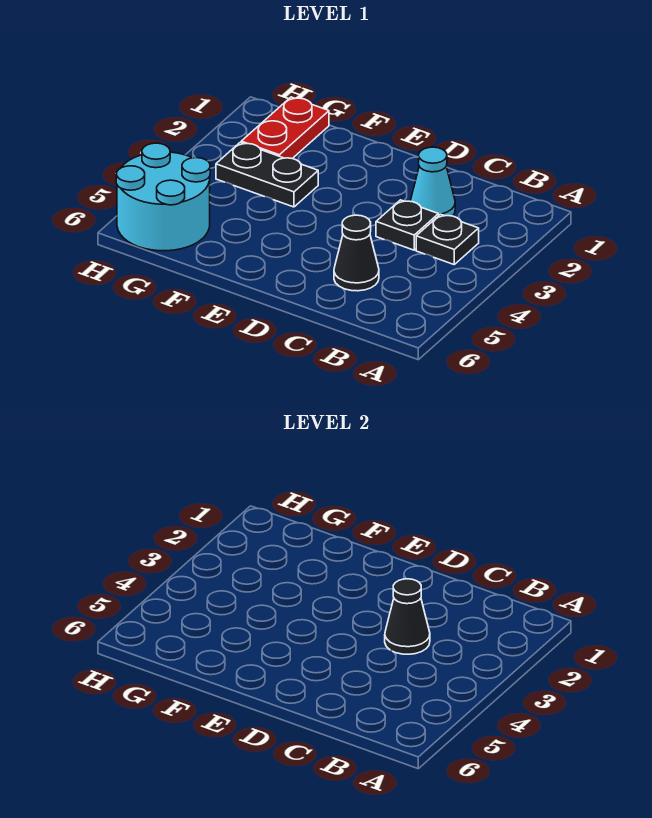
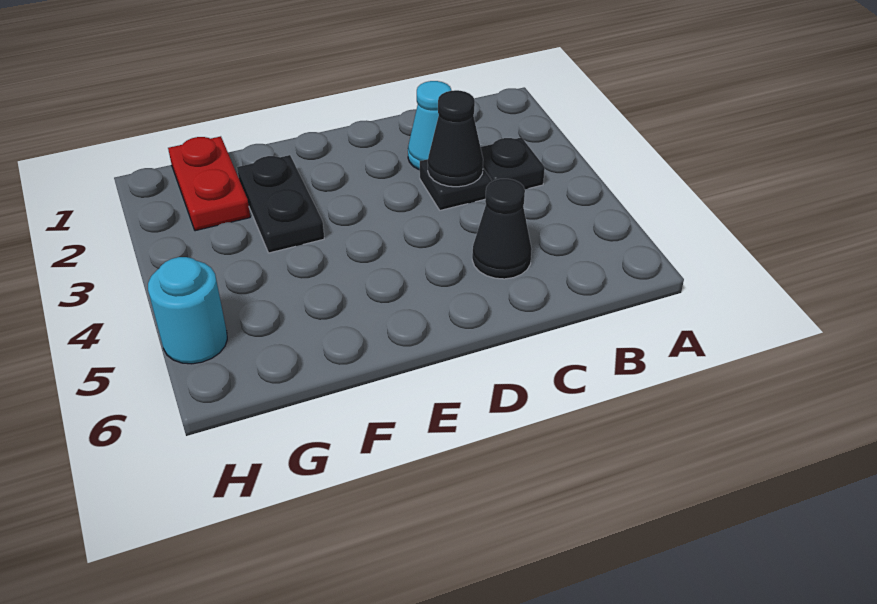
black 1x2 plate [216,142,318,207] -> black 1x2 plate turned to [237,155,324,253]
cyan 2x2 round brick [116,143,210,251] -> cyan 1x1 round brick [148,257,227,364]

